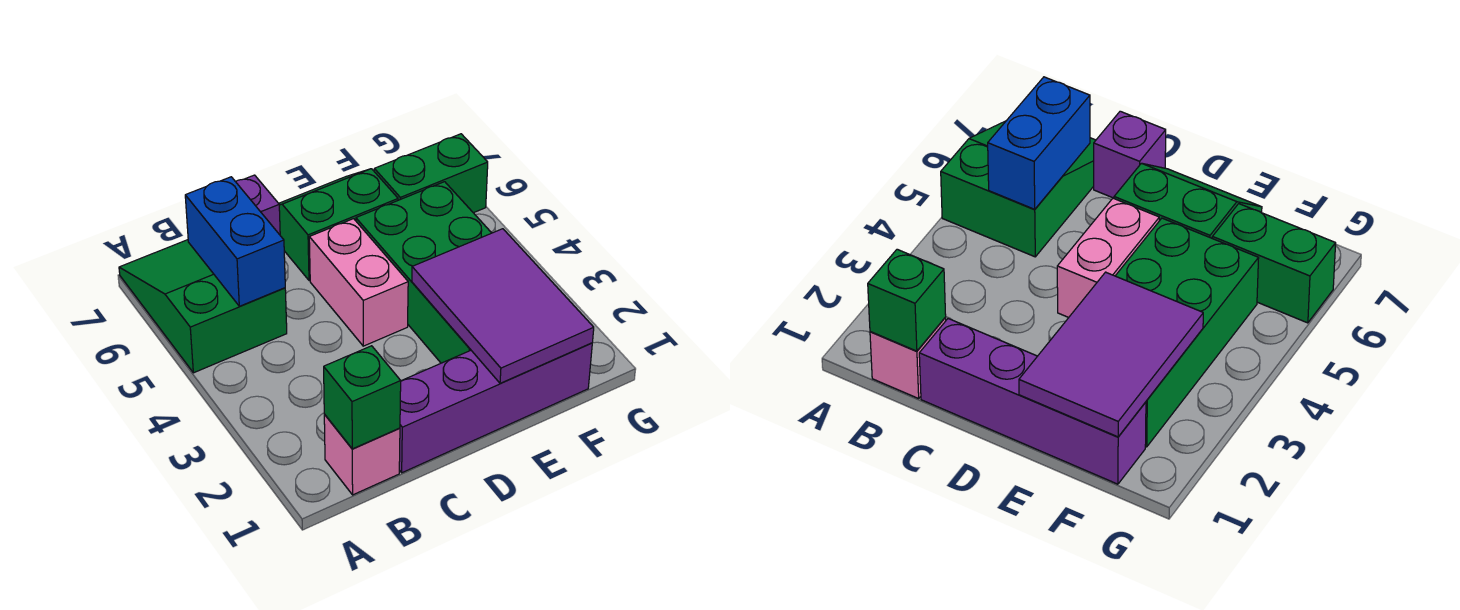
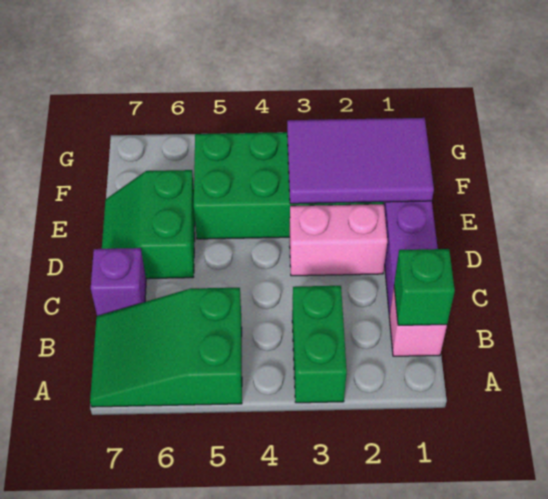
blue 1x2 brick [185,177,285,306] -> none
pink 1x2 brick [309,219,408,346] -> pink 1x2 brick moved to [290,204,387,276]
green 1x2 brick [374,134,488,213] -> green 1x2 brick moved to [292,286,347,403]

